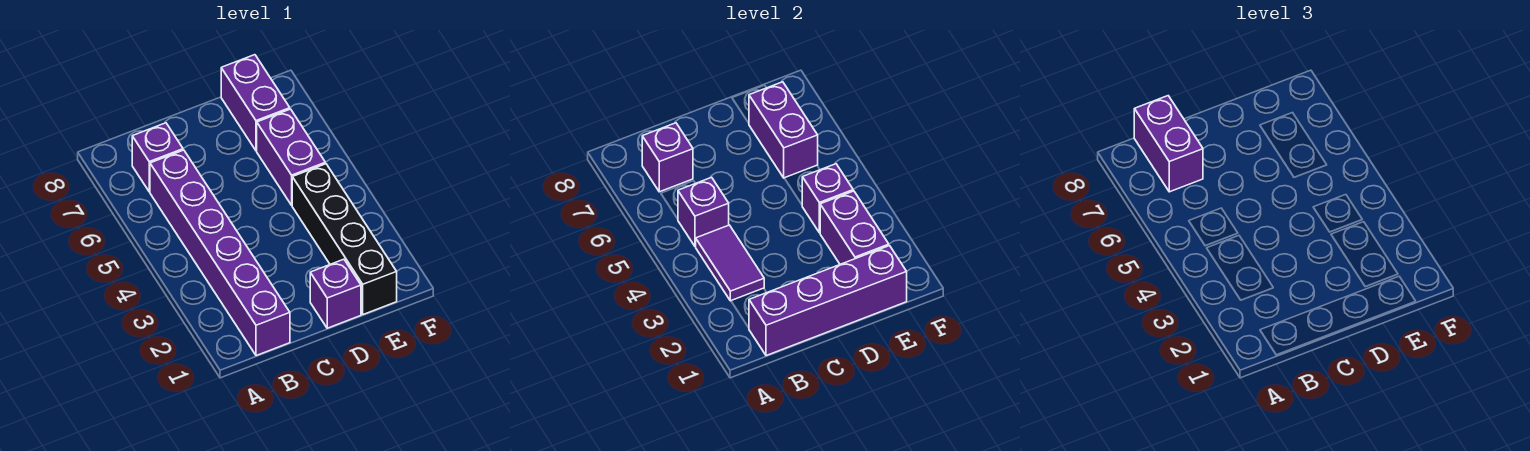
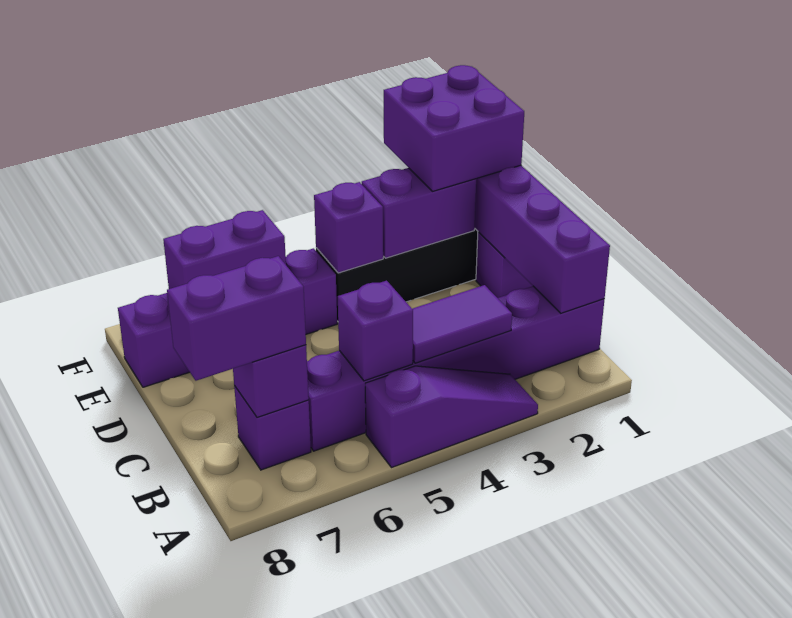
none -> purple 1x3 slope [365,366,538,468]
none -> purple 2x2 brick [384,65,524,191]

